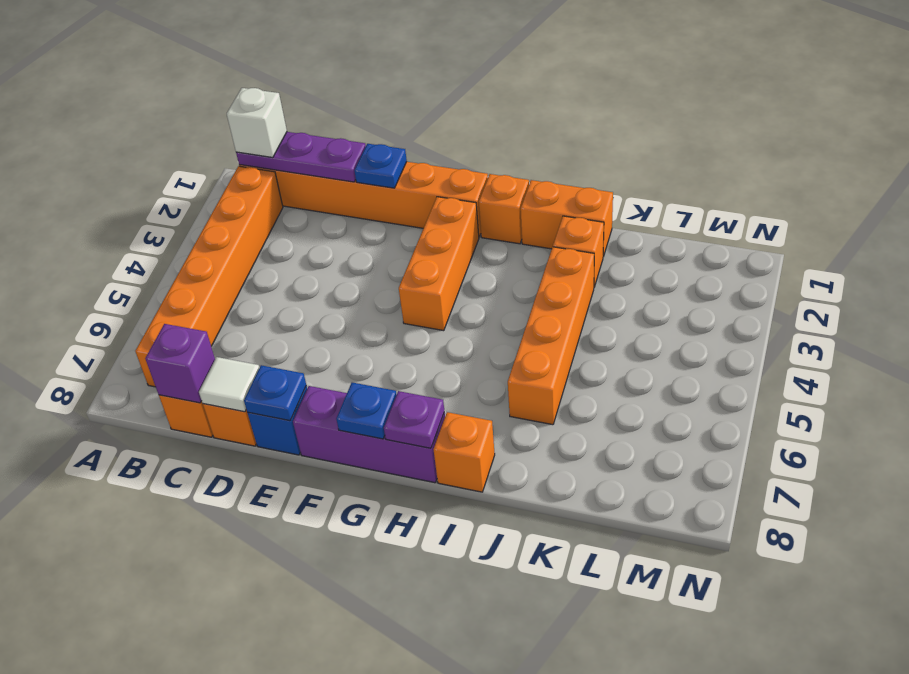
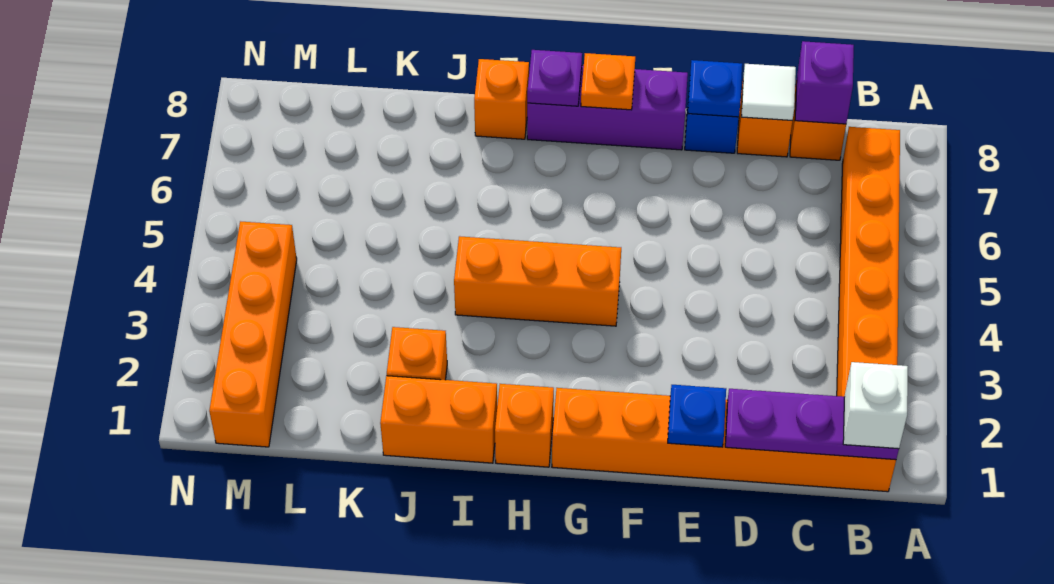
orange 1x3 brick [399,197,479,331] -> orange 1x3 brick turned to [454,236,621,326]
blue 1x1 plate [336,383,397,439] -> orange 1x1 plate [581,53,635,110]
orange 1x4 brick [508,247,594,425] -> orange 1x4 brick moved to [209,221,297,447]

